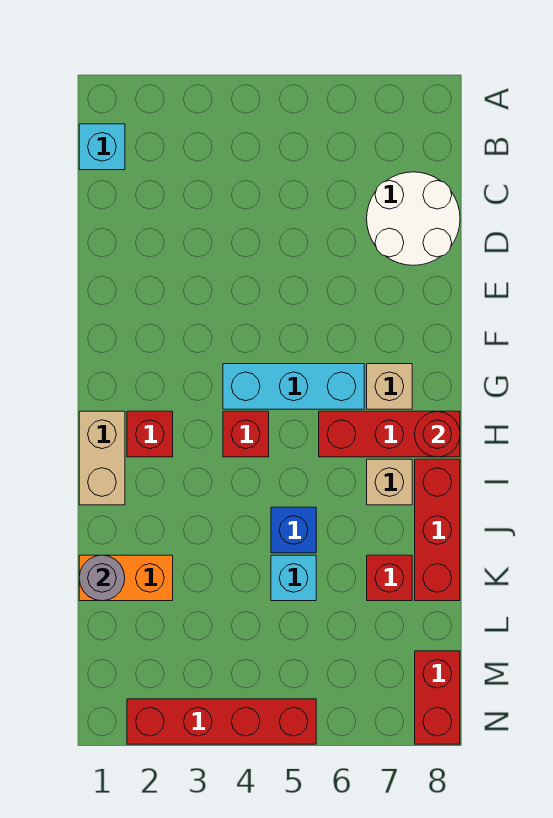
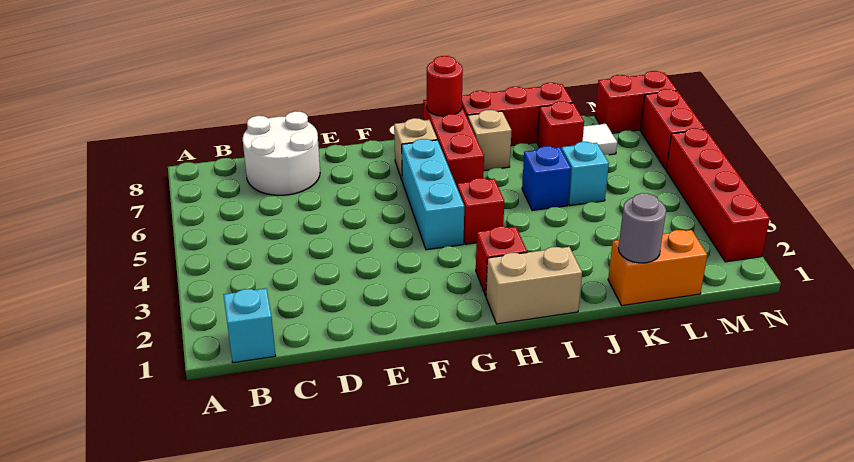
orange 1x2 brick [79,555,173,601] -> orange 1x2 brick turned to [608,230,707,306]
none -> white 1x1 tile [582,124,617,155]
none -> red 1x2 brick [640,89,705,169]

